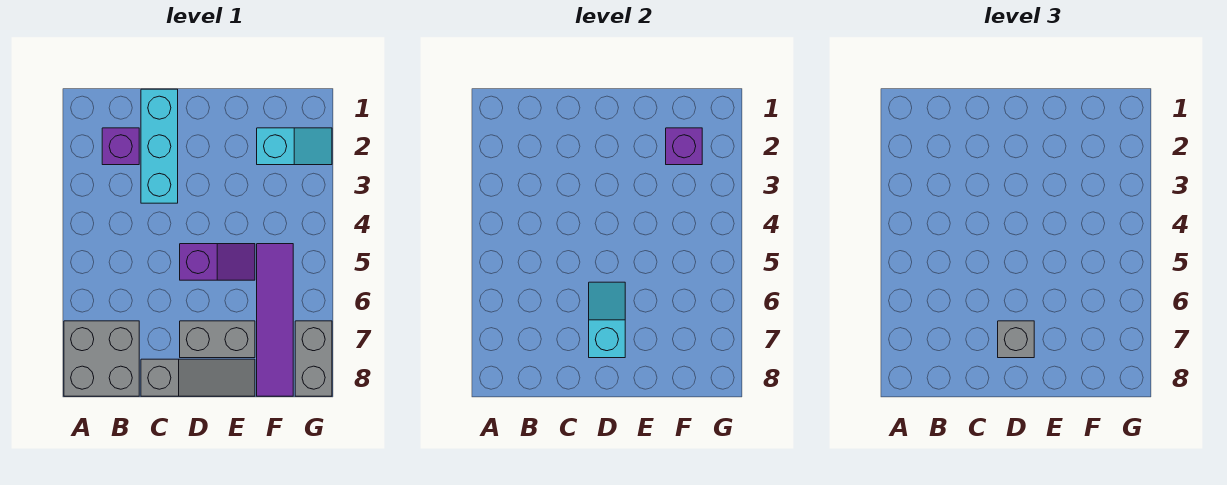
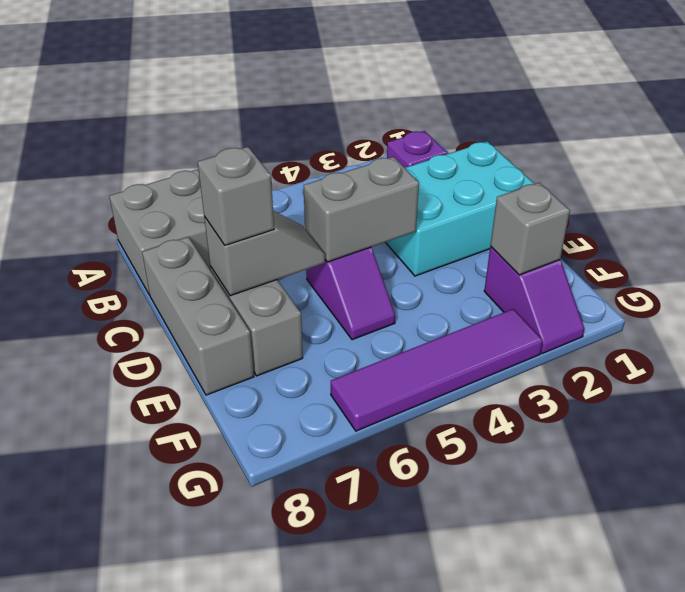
cyan 1x3 brick [141,89,178,203] -> cyan 2x3 brick [385,142,534,276]
grey 1x3 slope [141,359,255,396] -> grey 1x3 brick [142,237,254,395]
cyan 1x2 slope [589,282,625,358] -> grey 1x2 slope [204,211,325,296]
cyan 1x2 slope [257,128,332,165] -> purple 1x2 slope [484,247,585,353]
purple 1x1 brick [666,128,702,165] -> grey 1x1 brick [490,183,570,275]
purple 1x4 tile [257,244,293,396] -> purple 1x4 tile moved to [331,309,543,431]
grey 1x2 brick [295,321,332,396] -> grey 1x2 brick moved to [304,157,419,262]

